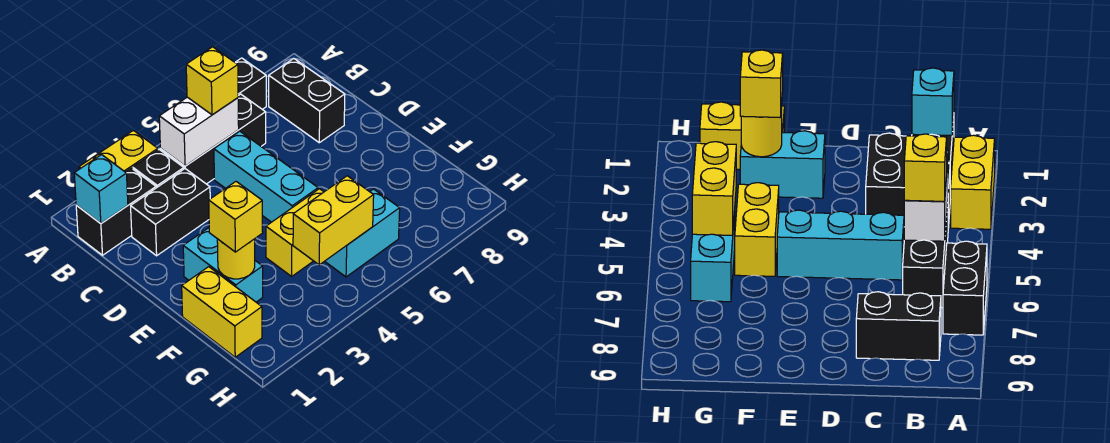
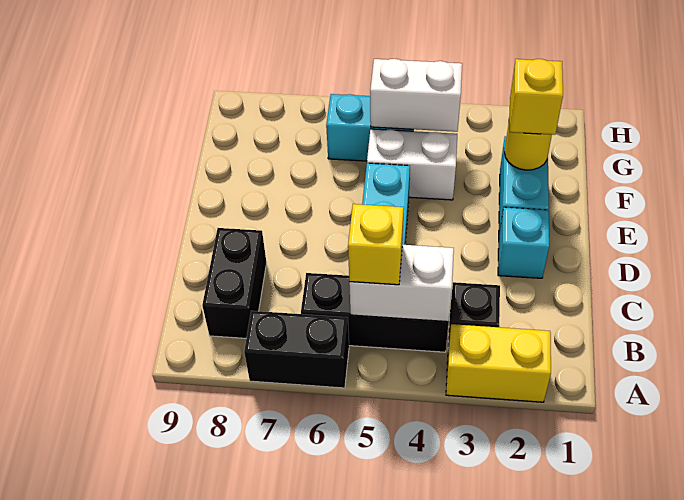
black 1x2 brick [76,168,156,255] -> none
cyan 1x1 brick [74,155,128,223] -> cyan 1x1 brick moved to [498,207,549,278]
black 1x2 brick [131,169,210,256] -> none
yellow 1x2 brick [182,267,262,357] -> none
yellow 1x2 brick [266,189,324,276] -> white 1x2 brick [367,129,457,200]
yellow 1x2 brick [293,176,374,265] -> white 1x2 brick [370,59,462,132]

